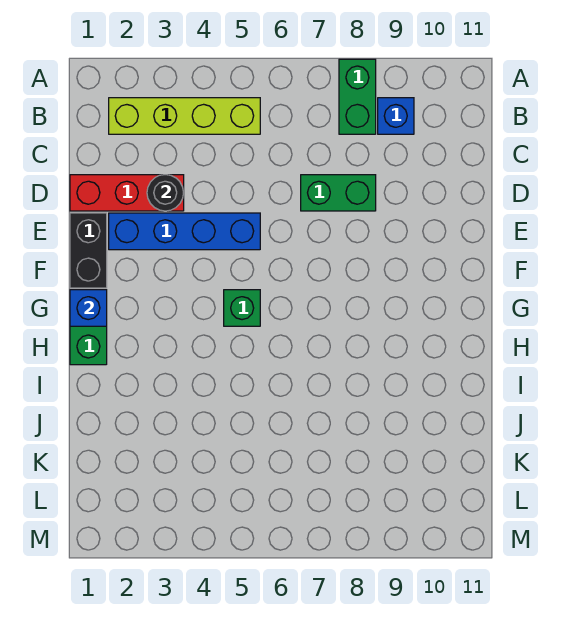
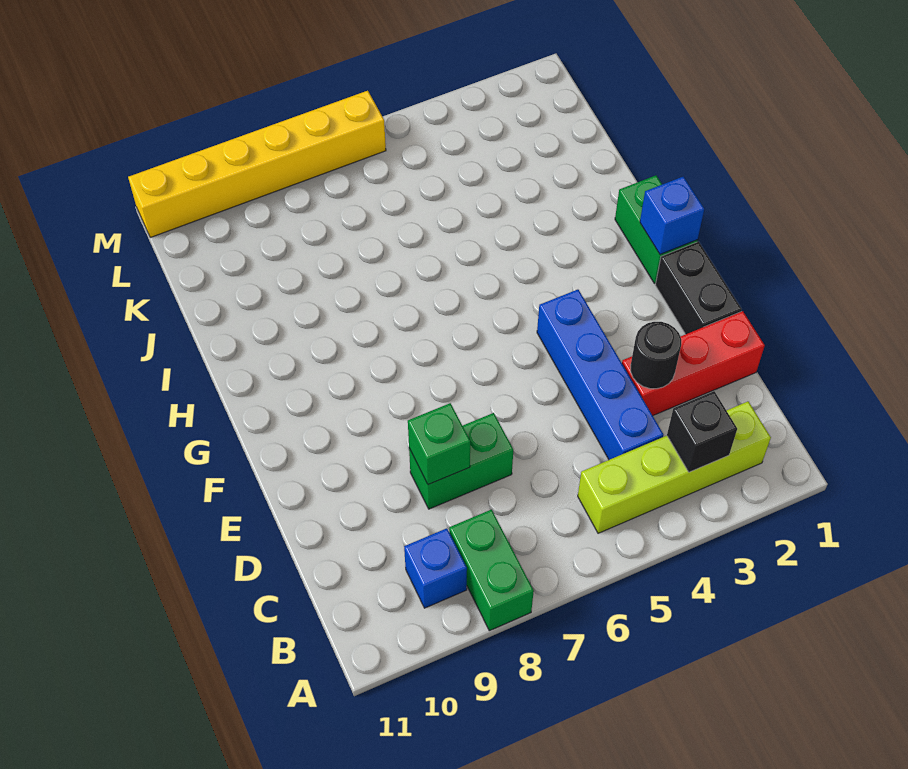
none -> black 1x1 brick [667,391,737,472]
blue 1x4 brick [109,213,260,250] -> blue 1x4 brick turned to [537,290,663,460]
green 1x1 brick [224,290,260,326] -> green 1x1 brick moved to [408,403,470,485]
none -> yellow 1x6 brick [128,91,386,237]

